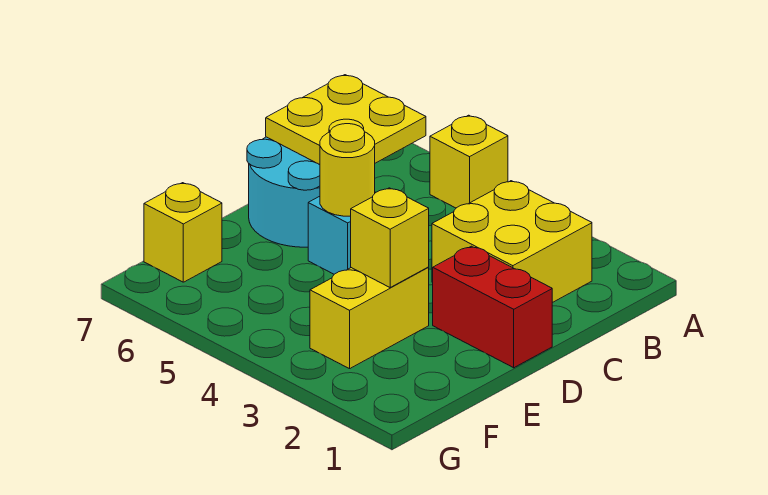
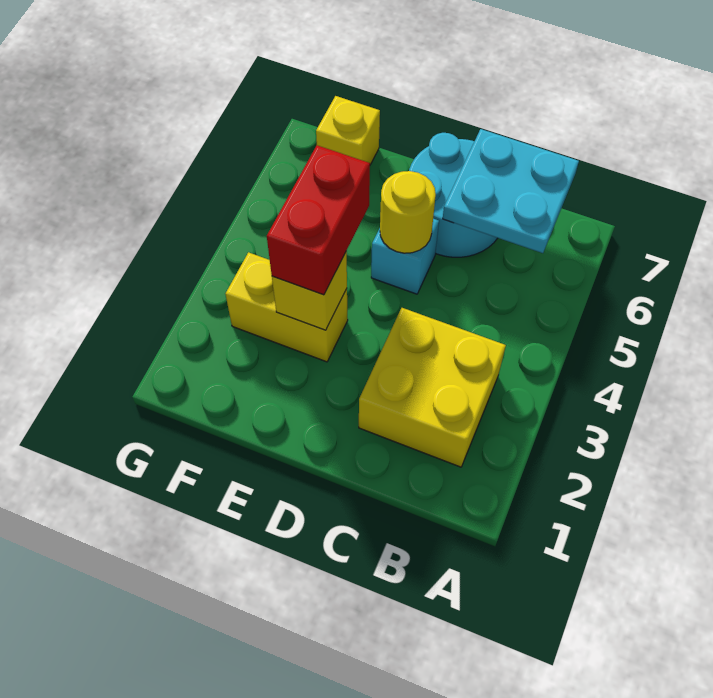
yellow 1x1 brick [430,115,508,208] -> none
yellow 2x2 plate [266,75,426,165] -> cyan 2x2 plate [443,129,579,253]
red 1x2 brick [433,246,552,368] -> red 1x2 brick moved to [267,145,370,295]

